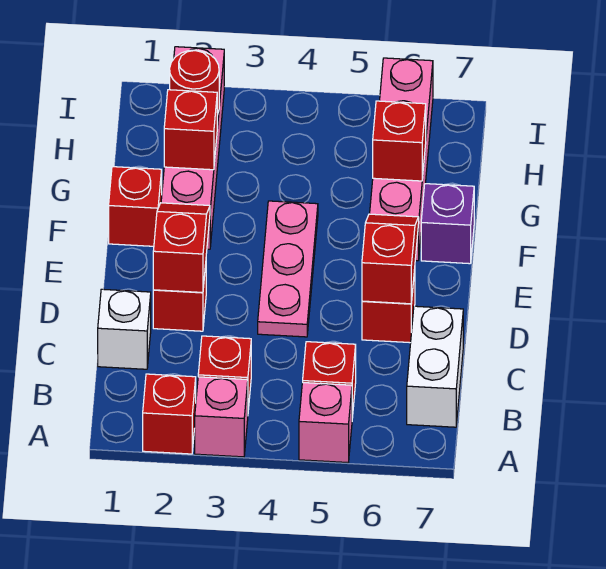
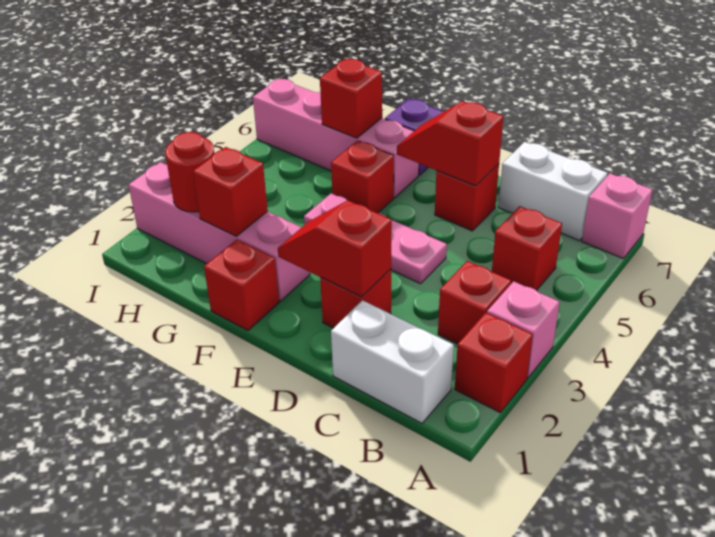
pink 1x1 brick [299,383,352,463] -> pink 1x1 brick moved to [582,174,653,259]
white 1x1 brick [98,289,151,369] -> white 1x2 brick [331,300,454,423]
none -> red 1x1 brick [331,141,394,213]

